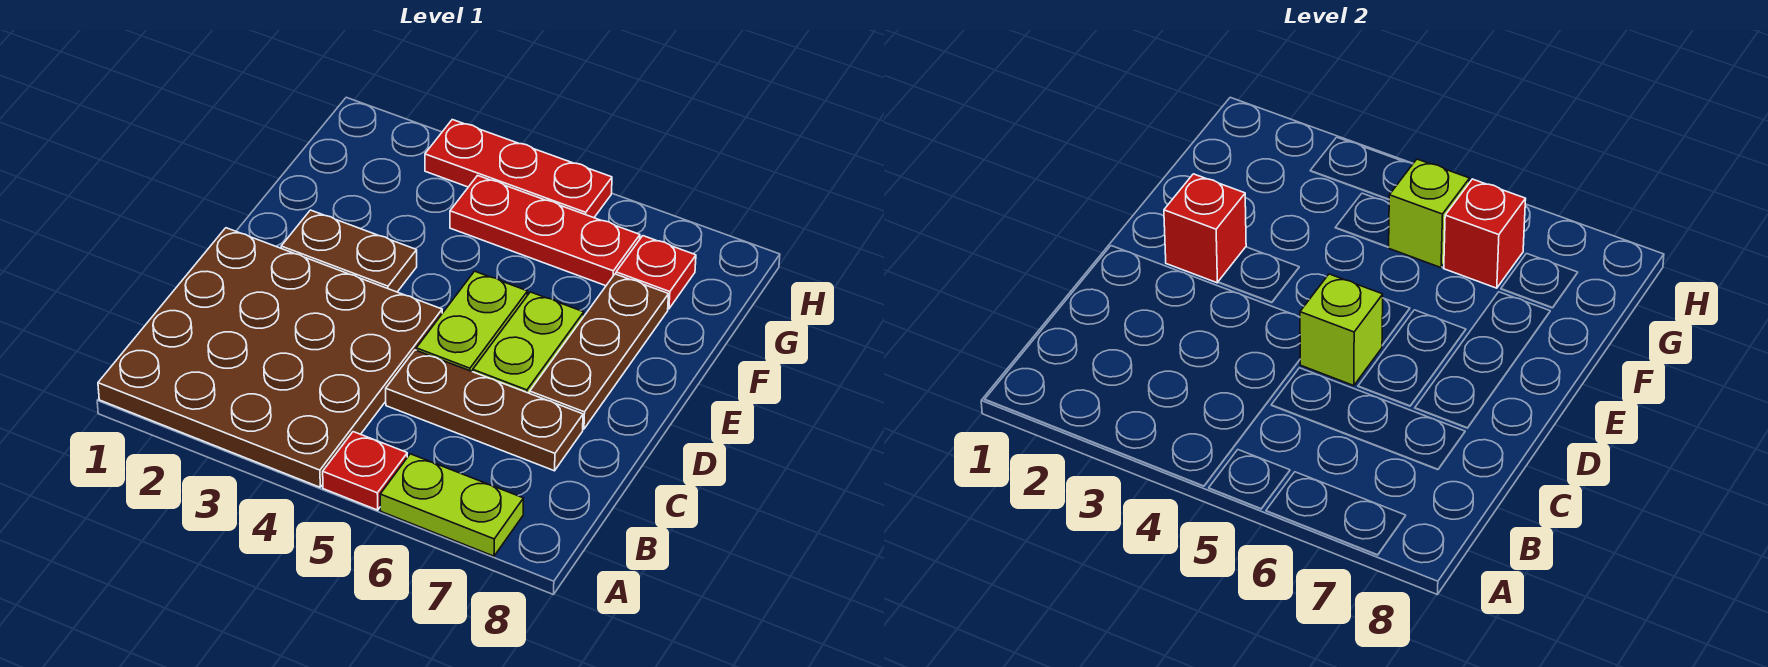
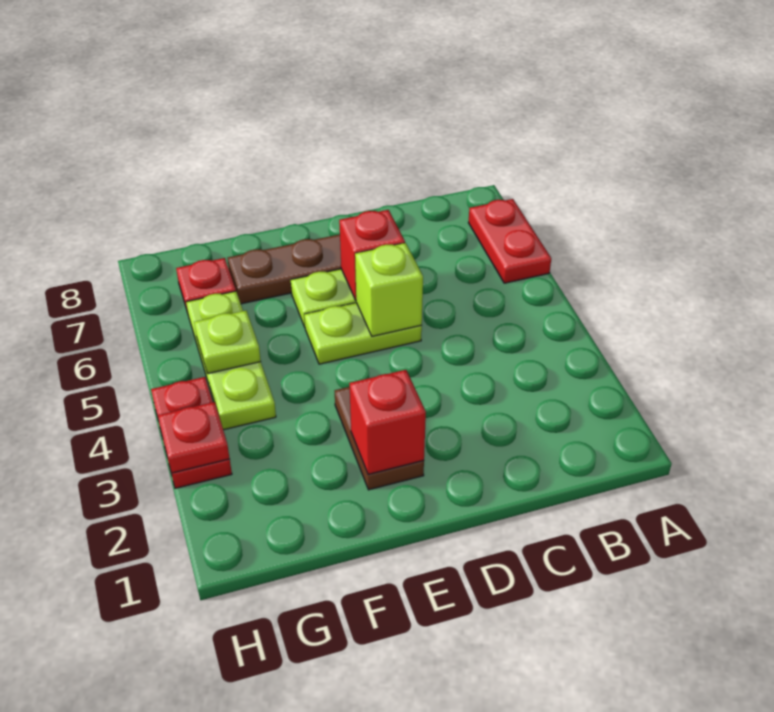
brown 4x4 plate [98,228,442,487] -> none
red 1x1 plate [323,432,407,510] -> red 1x1 plate moved to [158,402,230,473]
lime 1x2 plate [380,454,524,556] -> red 1x2 plate [468,199,551,283]
brown 1x3 plate [386,350,583,471] -> none
red 1x3 plate [450,175,640,286] -> lime 1x3 plate [186,291,276,430]
lime 1x1 brick [1389,159,1470,268] -> lime 1x1 plate [194,311,261,374]
red 1x1 brick [1444,179,1526,288] -> red 1x1 brick moved to [339,210,405,300]
red 1x3 plate [425,120,612,218] -> red 1x2 plate [151,377,232,488]

